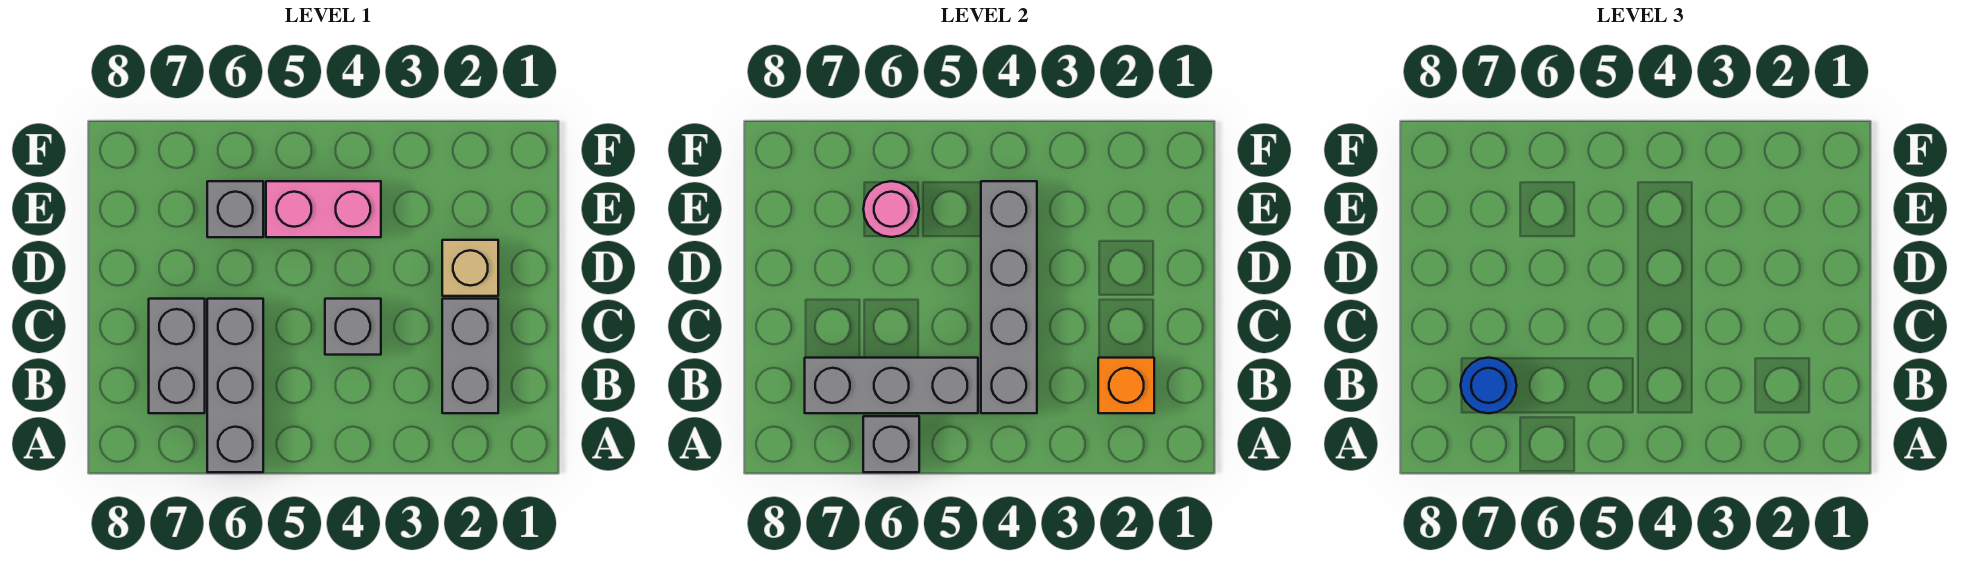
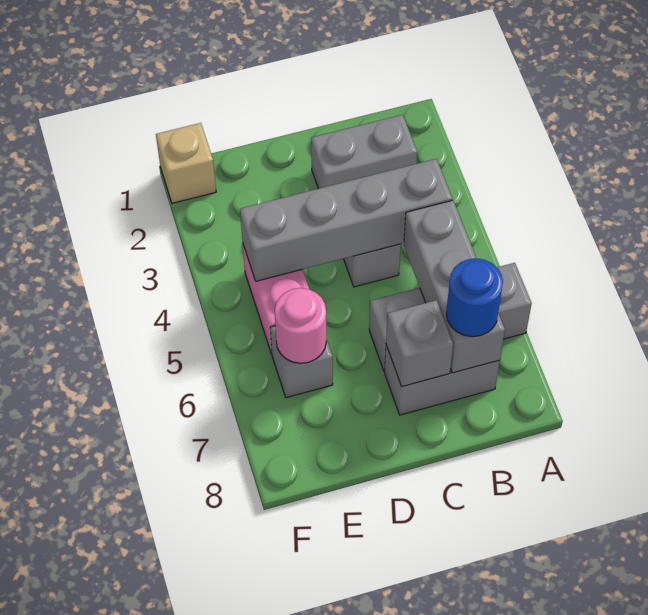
grey 1x1 brick [863,416,919,472] -> grey 1x1 brick moved to [386,300,453,387]
orange 1x1 brick [1098,358,1154,413] -> none
tan 1x1 brick [442,240,498,296] -> tan 1x1 brick moved to [156,123,216,203]

